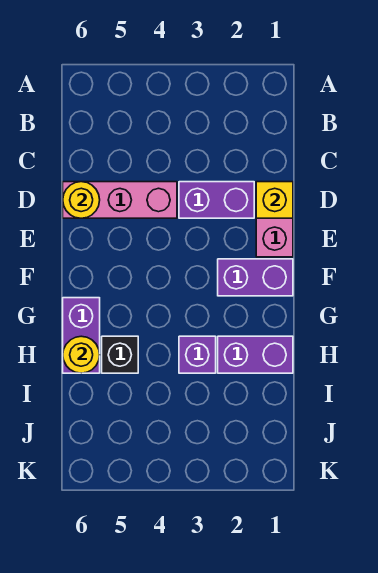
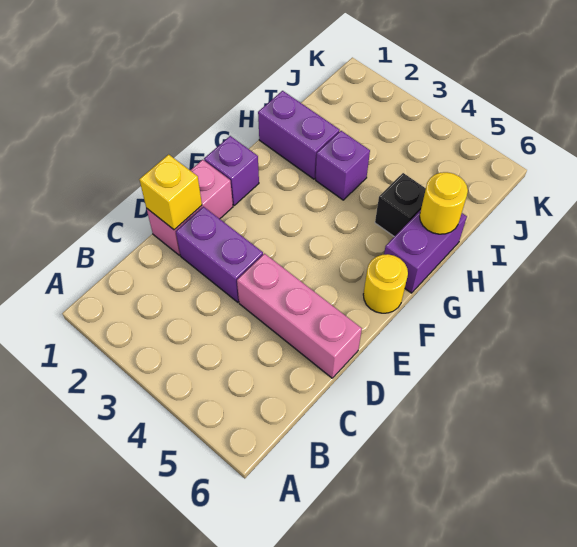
yellow 1x1 round brick [63,182,100,218] -> yellow 1x1 round brick moved to [363,254,408,313]
purple 1x2 brick [218,259,293,296] -> purple 1x1 brick [204,136,259,205]

